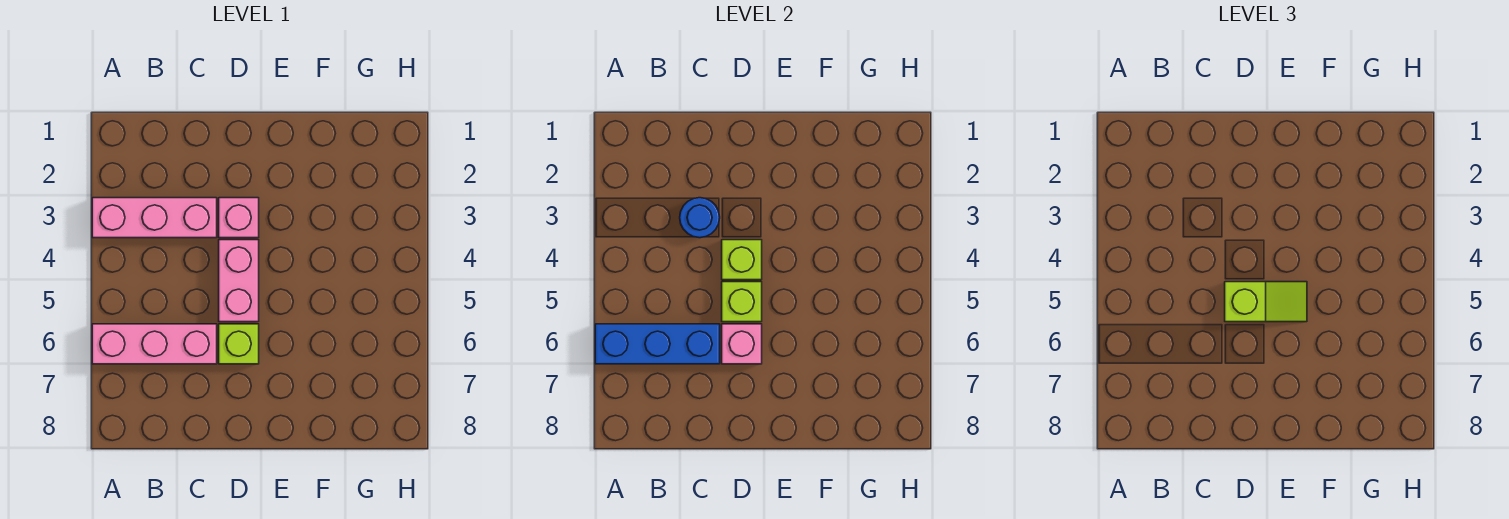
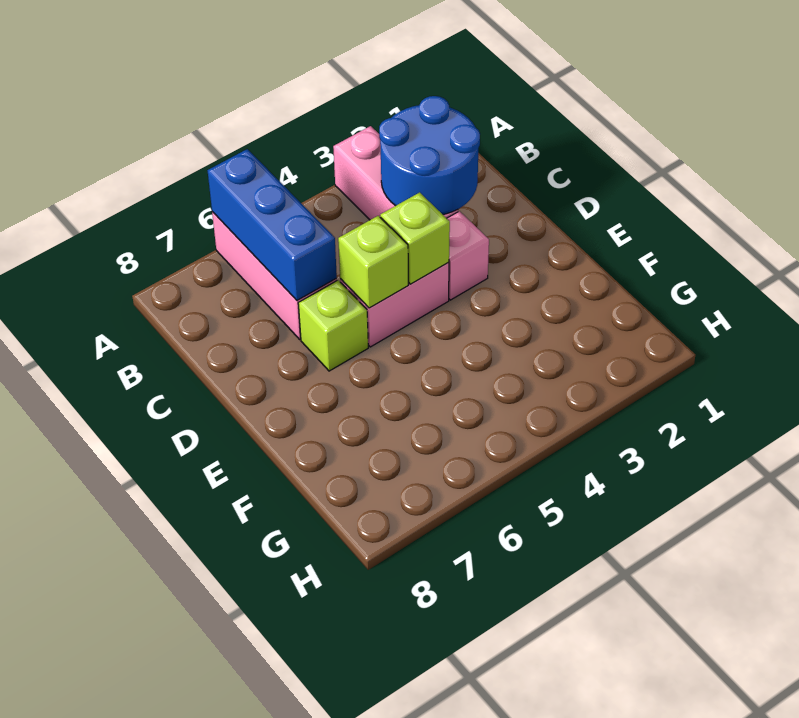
blue 1x1 round brick [680,198,720,238] -> blue 2x2 round brick [379,96,480,214]
lime 1x2 slope [1225,282,1307,322] -> none
pink 1x1 brick [722,324,762,364] -> none

